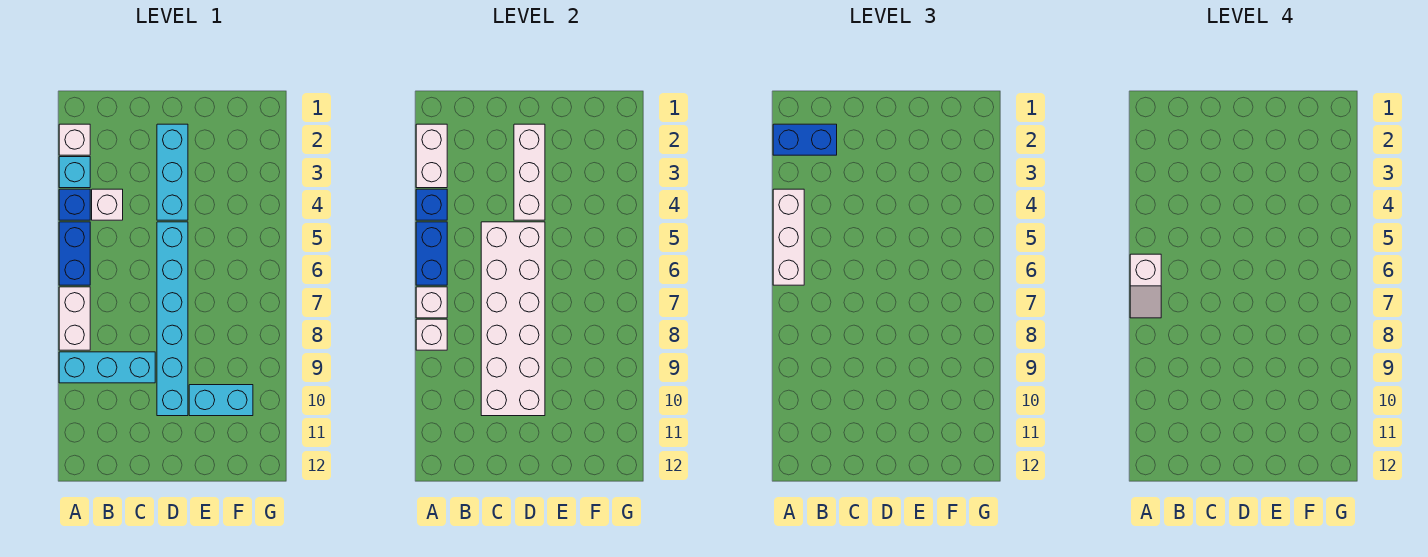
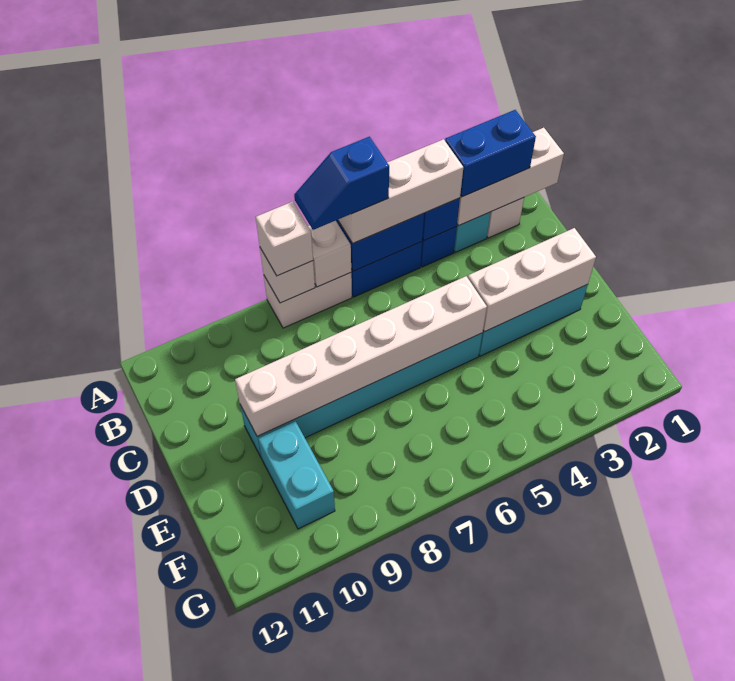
white 1x2 brick [416,124,447,188] -> white 1x3 brick [457,128,564,226]
blue 1x2 brick [773,124,837,155] -> blue 1x2 brick turned to [445,110,536,197]
white 1x2 slope [1130,254,1161,318] -> blue 1x2 slope [294,137,389,230]
cyan 1x3 brick [59,352,155,383] -> none
white 1x1 brick [92,189,123,220] -> white 1x1 brick moved to [256,201,313,276]
white 2x6 brick [481,222,545,416] -> white 1x6 brick [235,276,487,436]

